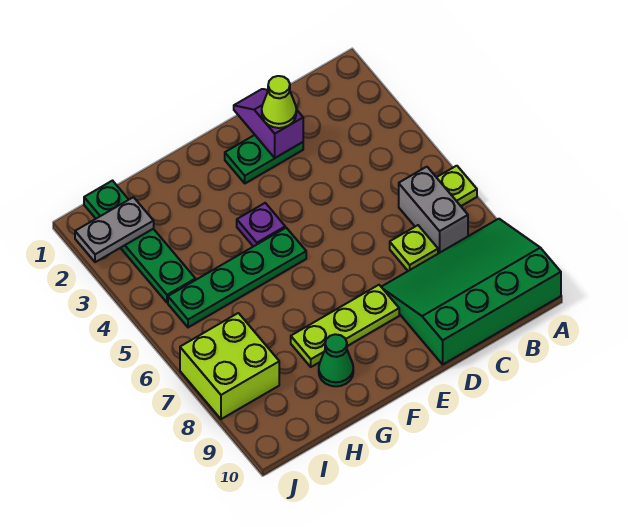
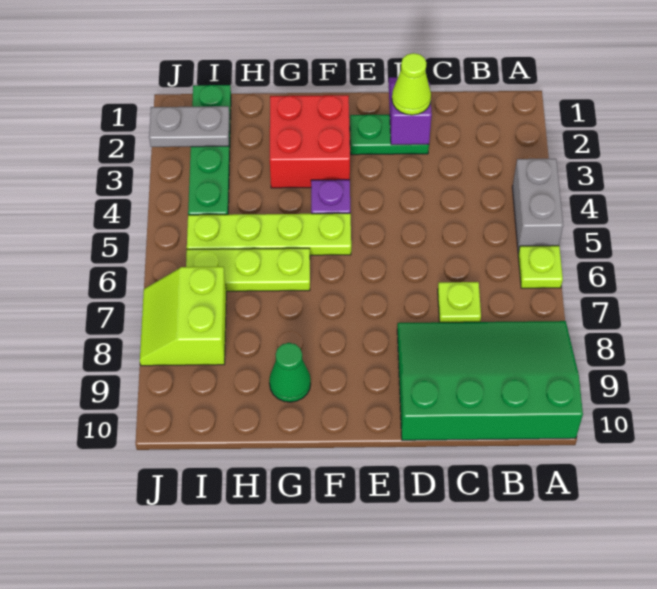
grey 1x2 brick [399,167,468,254] -> grey 1x2 brick moved to [512,159,563,253]
lime 1x3 plate [291,285,399,367] -> lime 1x3 plate moved to [186,248,310,291]
none -> red 2x2 brick [270,95,350,188]
green 1x4 plate [168,228,306,327] -> lime 1x4 plate [187,213,351,255]
lime 2x2 brick [180,313,279,419] -> lime 2x2 slope [140,267,226,366]

